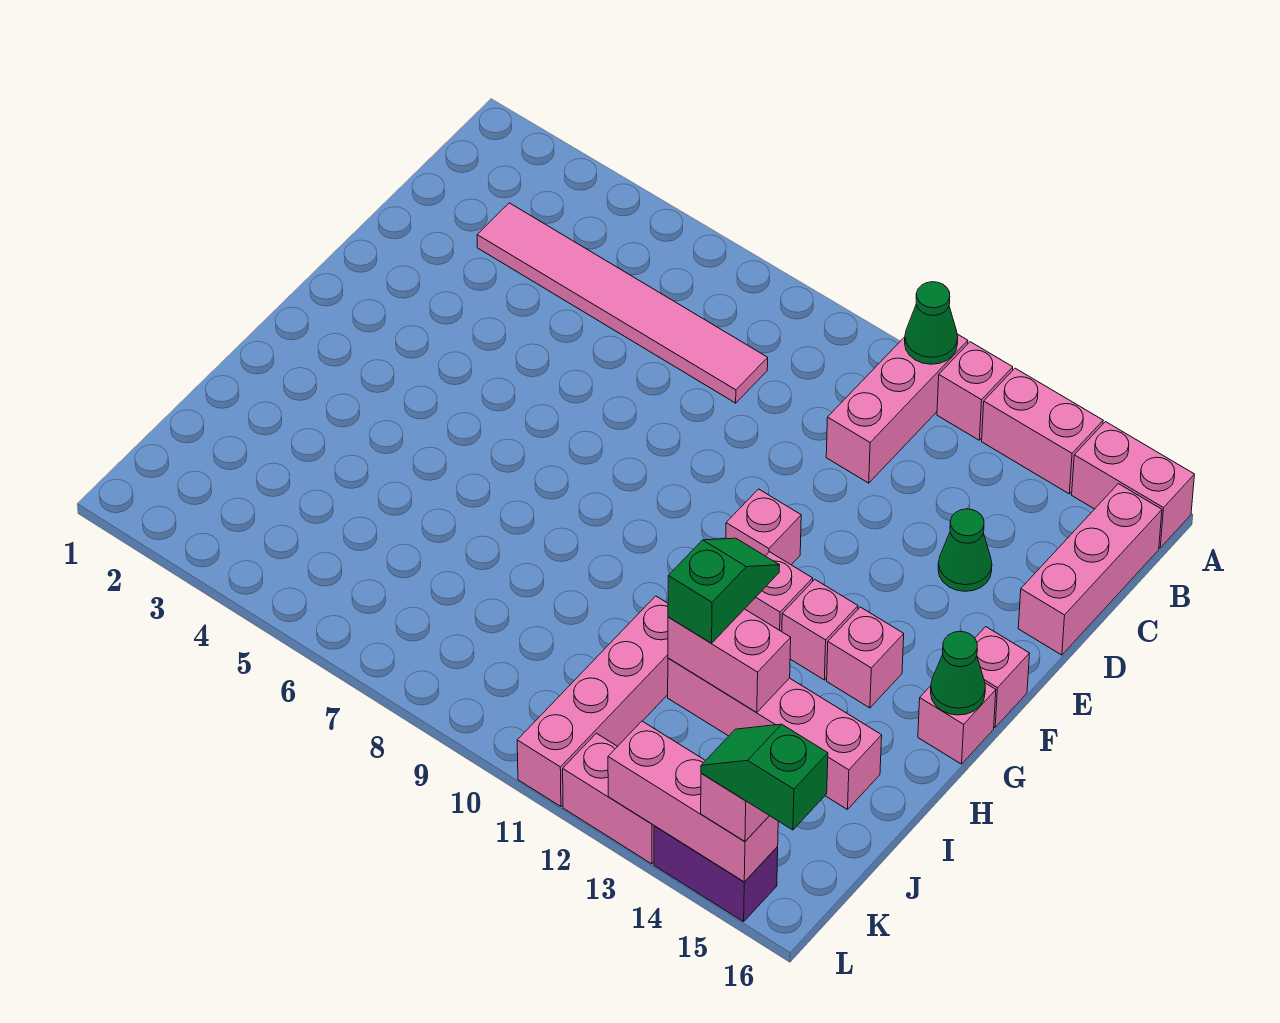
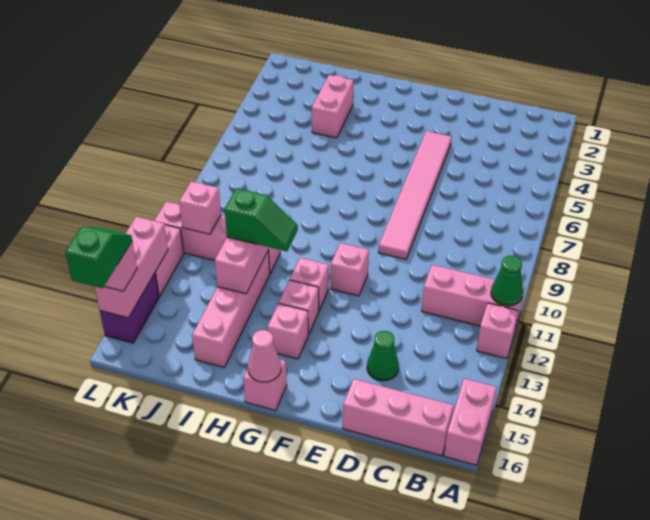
pink 1x2 brick [982,368,1103,494] -> pink 1x2 brick moved to [312,75,354,138]
pink 1x6 tile [477,203,768,403] -> pink 1x6 tile moved to [378,131,452,259]
pink 1x1 brick [975,627,1030,727] -> pink 1x1 brick moved to [179,181,221,234]
green 1x1 cone [931,631,985,715] -> pink 1x1 cone [248,330,281,382]

